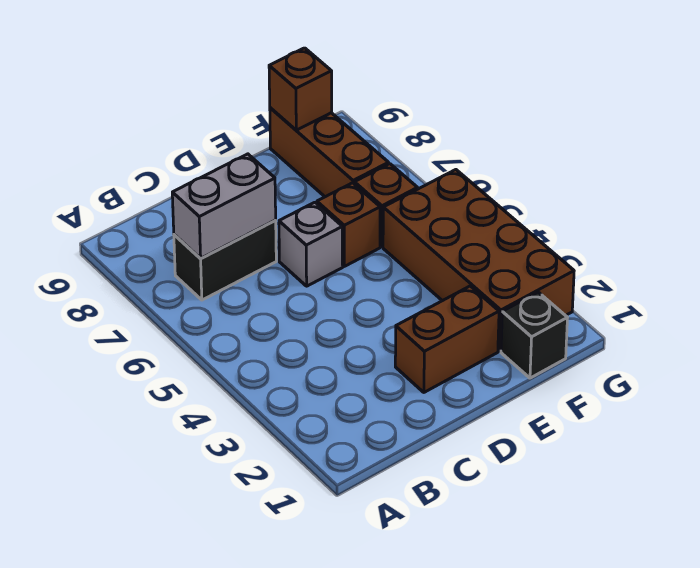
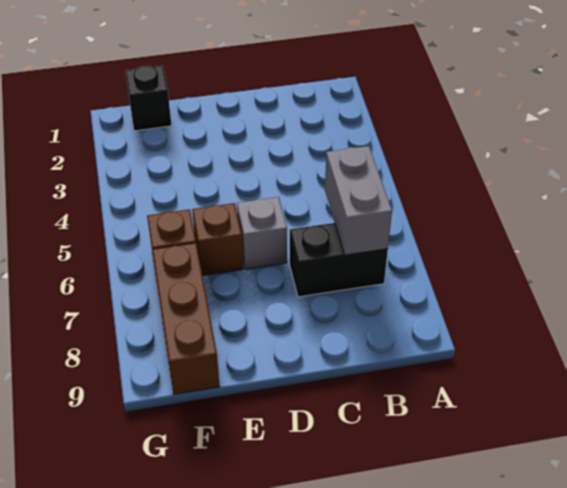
grey 1x2 brick [172,154,276,259] -> grey 1x2 brick turned to [325,146,392,255]
brown 1x2 brick [395,286,499,392] -> none
brown 2x4 brick [383,170,574,351] -> none
brown 1x1 brick [269,48,332,130] -> none

